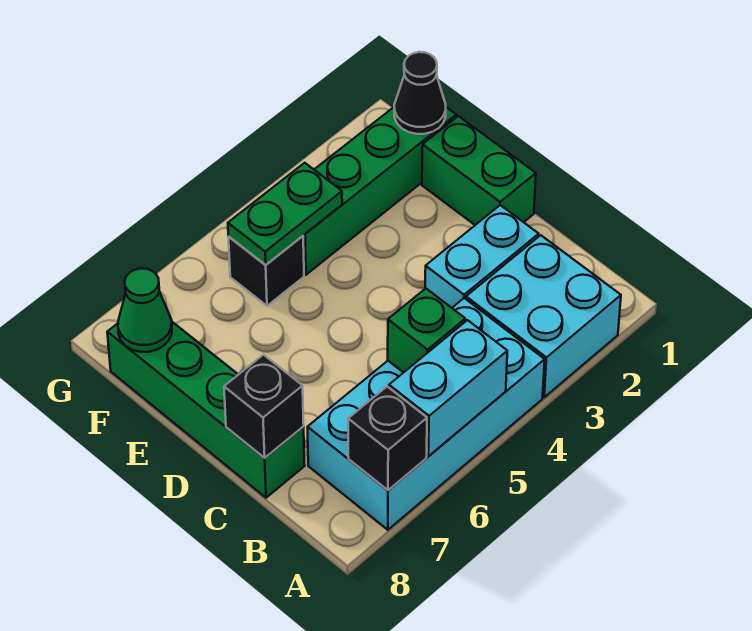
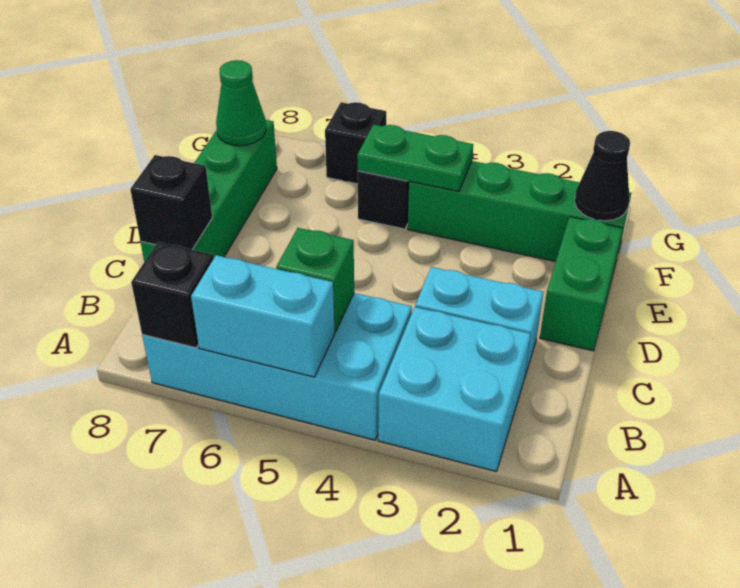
none -> black 1x1 brick [325,102,386,184]

